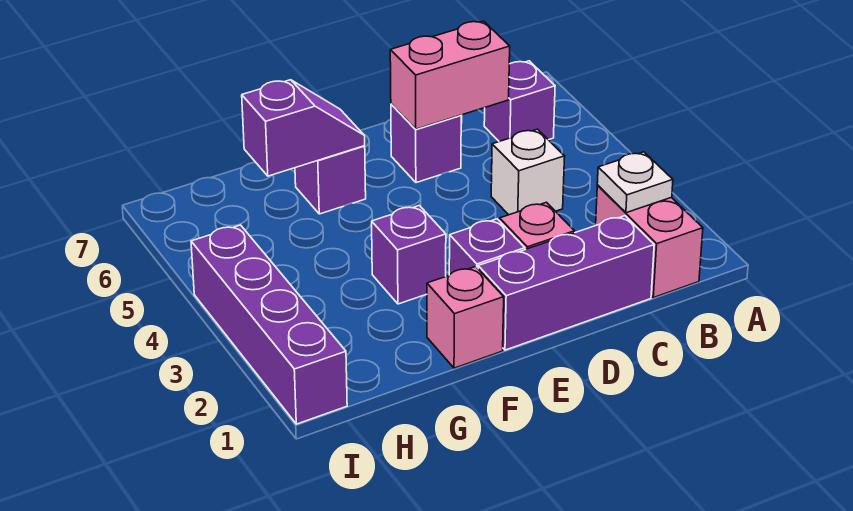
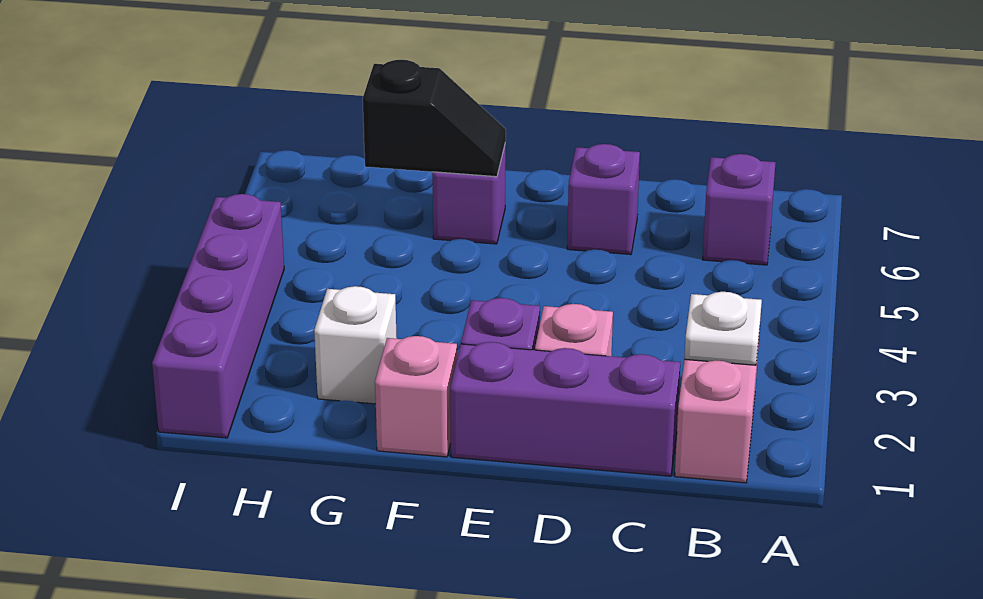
white 1x1 brick [491,129,565,215] -> white 1x1 brick moved to [314,286,397,404]
pink 1x2 brick [390,21,510,129] -> none
purple 1x1 brick [372,205,446,304] -> none
purple 1x2 slope [242,80,365,176] -> black 1x2 slope [363,60,506,177]

